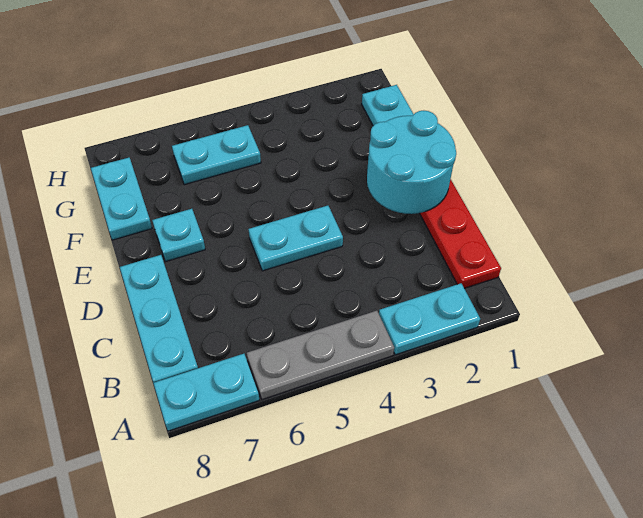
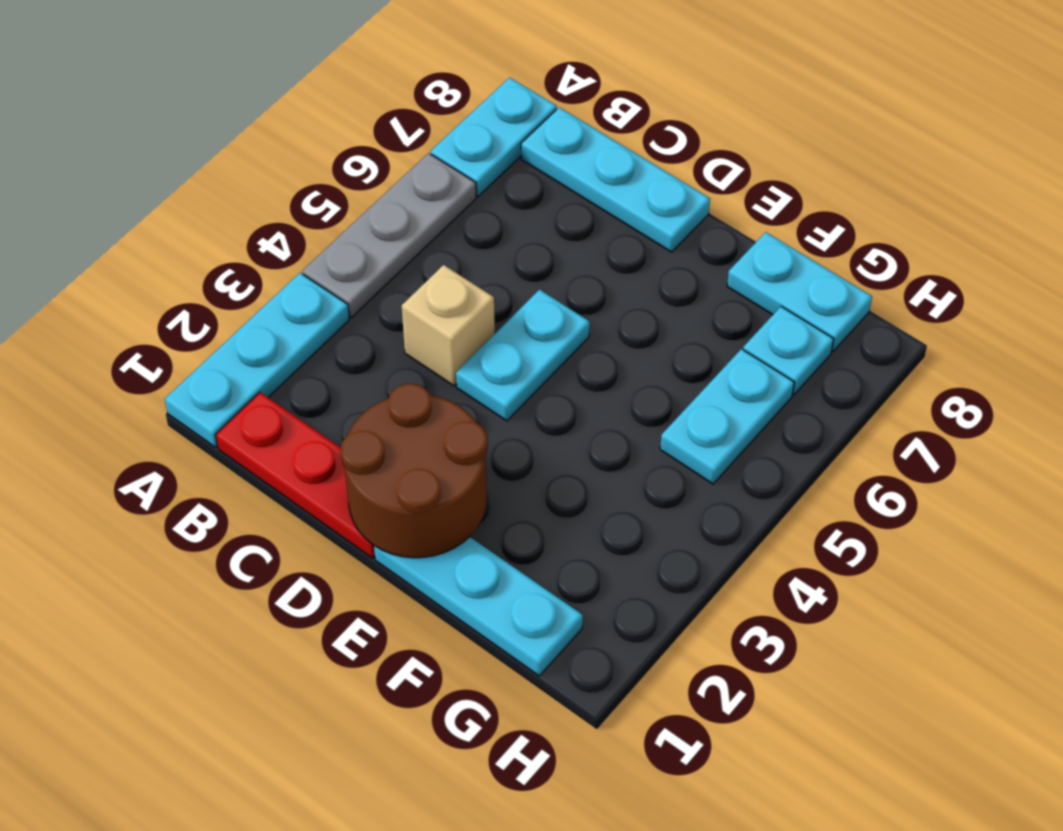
cyan 1x2 plate [379,283,480,355] -> cyan 1x3 plate [165,273,349,447]
none -> tan 1x1 brick [402,265,495,386]
cyan 2x2 round brick [367,111,456,214] -> brown 2x2 round brick [340,384,488,558]
cyan 1x1 plate [152,209,205,262] -> cyan 1x1 plate moved to [743,307,834,395]

